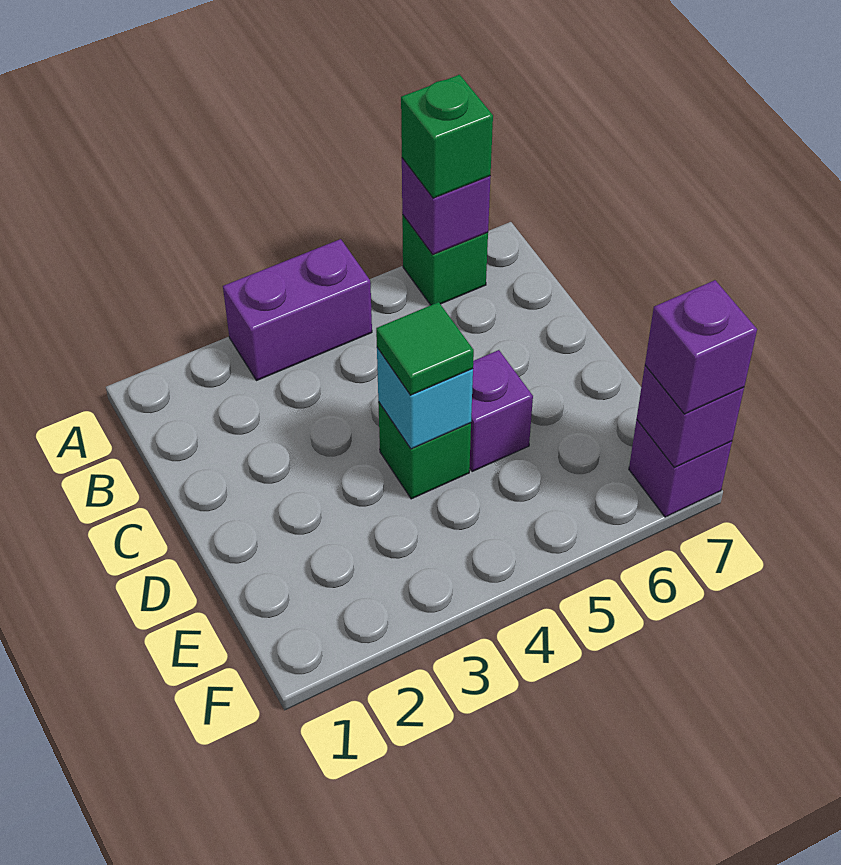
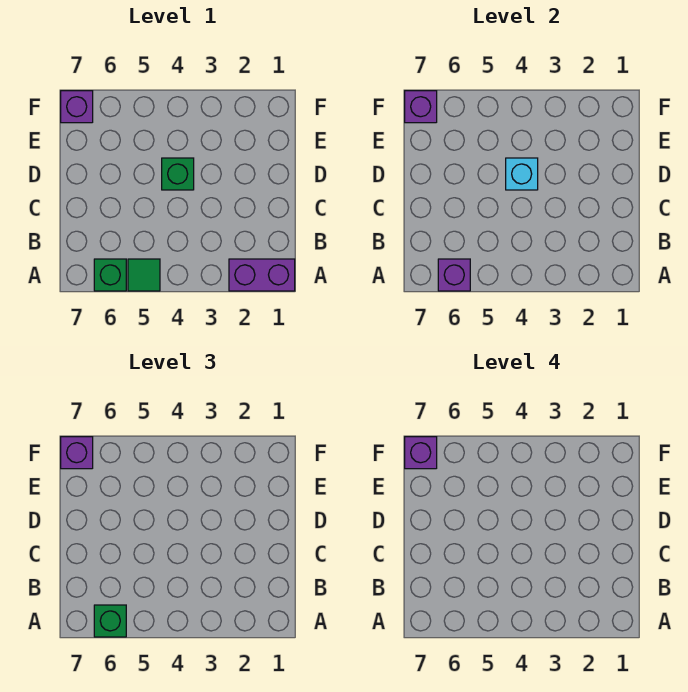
purple 1x2 brick [223,239,372,381] -> purple 1x2 brick moved to [229,259,295,291]
green 1x1 tile [376,302,474,395] -> green 1x1 tile moved to [128,259,160,291]
purple 1x1 brick [470,350,533,471] -> purple 1x1 brick moved to [405,437,437,469]

